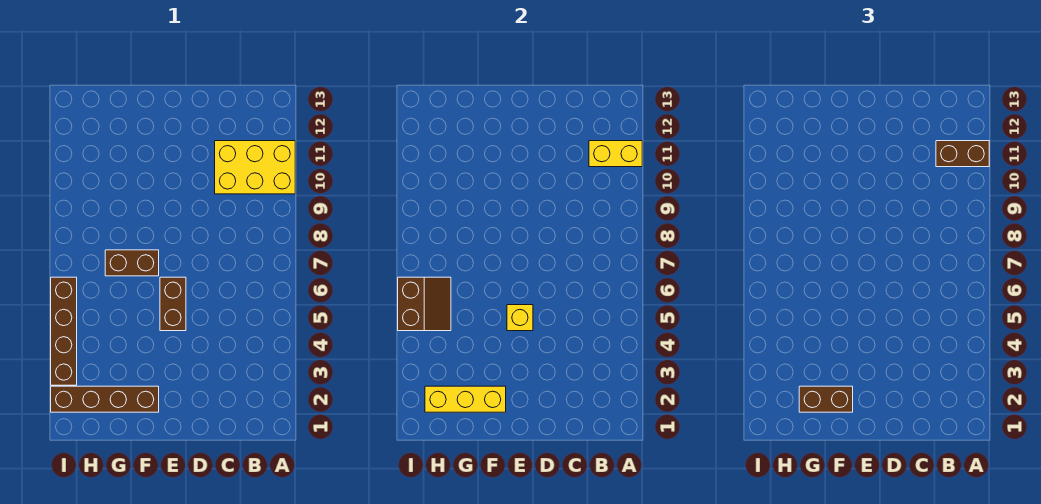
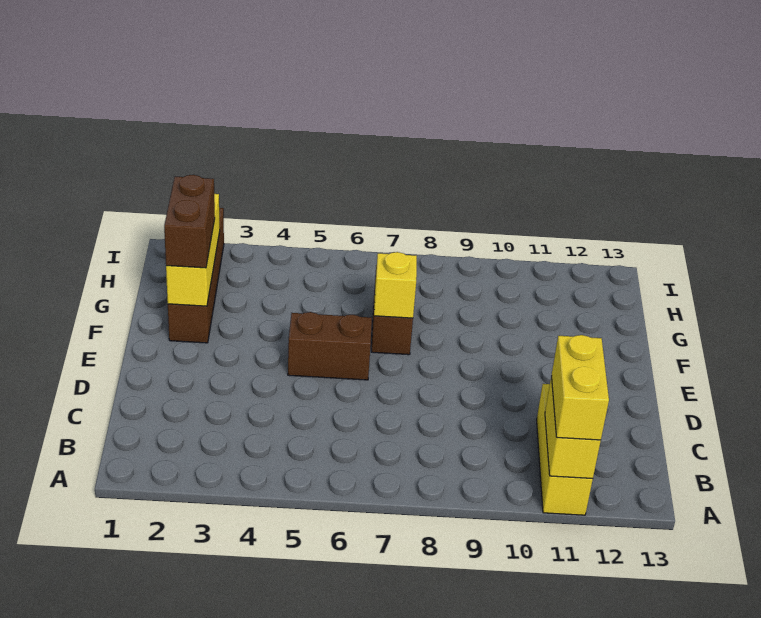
yellow 2x3 brick [215,141,295,194] -> yellow 1x3 brick [537,384,593,515]
brown 1x2 brick [936,141,989,167] -> yellow 1x2 brick [551,335,609,440]
yellow 1x1 brick [507,305,533,331] -> yellow 1x1 brick moved to [374,252,417,318]
brown 2x2 slope [398,277,451,331] -> none
brown 1x4 brick [51,277,77,385] -> none

